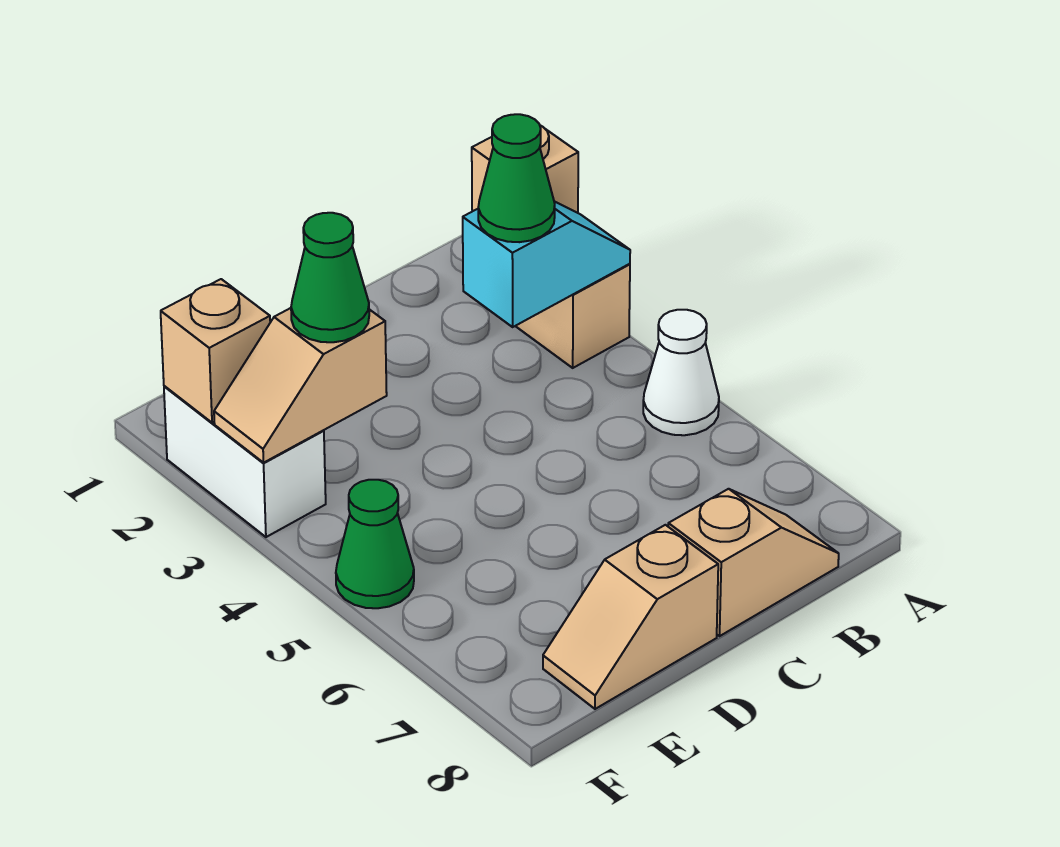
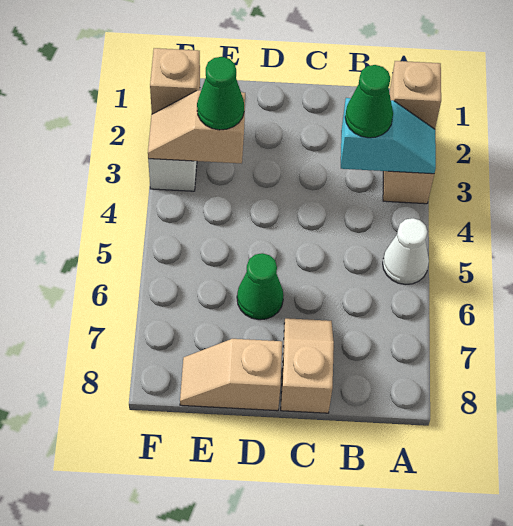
tan 1x2 slope [668,489,839,636] -> tan 1x2 slope turned to [281,318,334,413]
green 1x1 cone [336,480,414,608] -> green 1x1 cone moved to [237,253,283,320]

